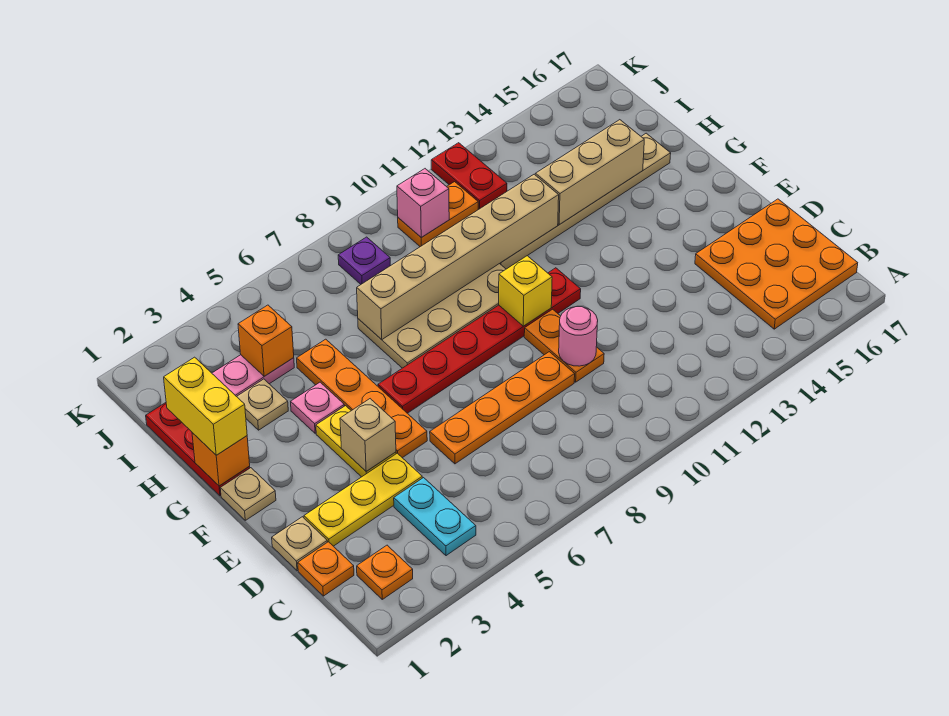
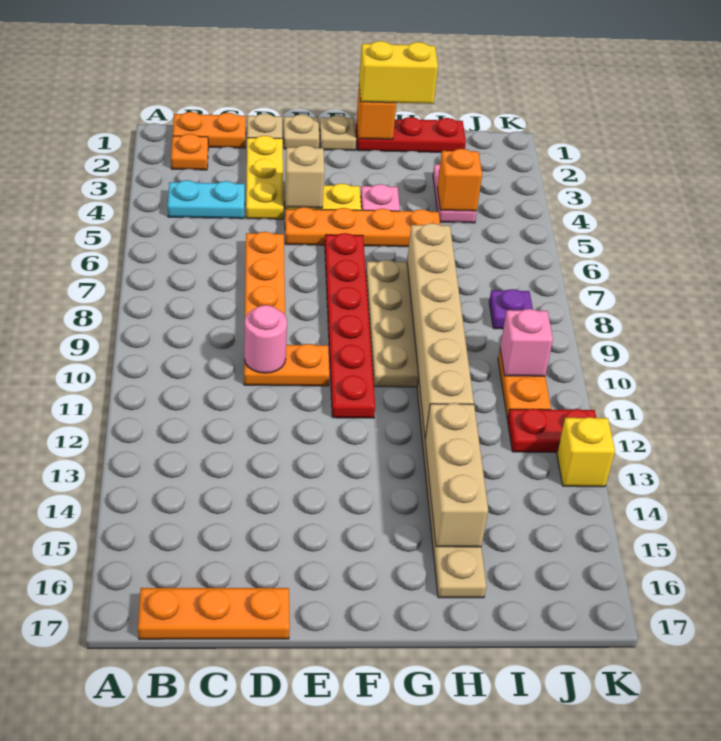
orange 3x3 plate [695,199,858,329] -> orange 1x3 plate [138,588,290,639]
orange 1x1 plate [298,542,354,596] -> orange 1x2 plate [173,112,246,148]
yellow 1x1 brick [499,256,552,326] -> yellow 1x1 brick moved to [557,417,615,487]
tan 1x1 plate [237,379,288,430] -> tan 1x1 plate moved to [284,114,319,149]

